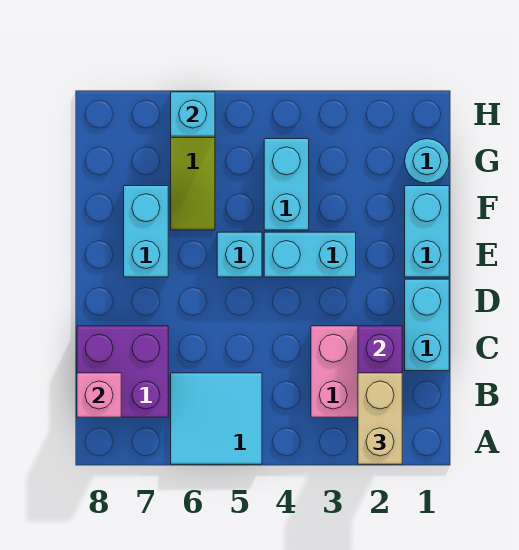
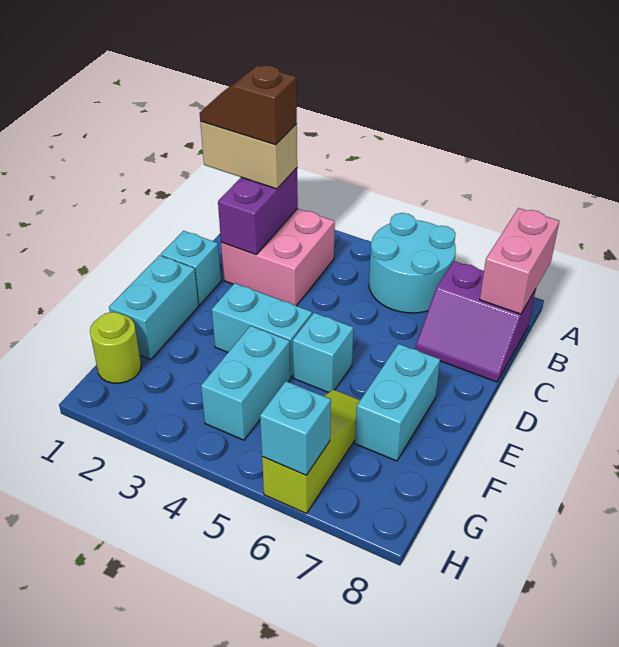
tan 1x2 brick [358,373,402,464] -> tan 1x2 brick turned to [200,121,297,189]
cyan 2x2 tile [171,373,262,464] -> cyan 2x2 round brick [369,213,456,313]
none -> brown 1x2 slope [200,66,297,145]
purple 2x2 brick [77,326,168,417] -> purple 2x2 slope [415,261,536,382]
pink 1x1 brick [77,373,121,417] -> pink 1x2 brick [480,208,559,314]
cyan 1x2 brick [405,279,449,371] -> cyan 1x1 brick [161,231,221,305]
cyan 1x1 round brick [405,139,449,183] -> lime 1x1 round brick [90,312,141,383]

